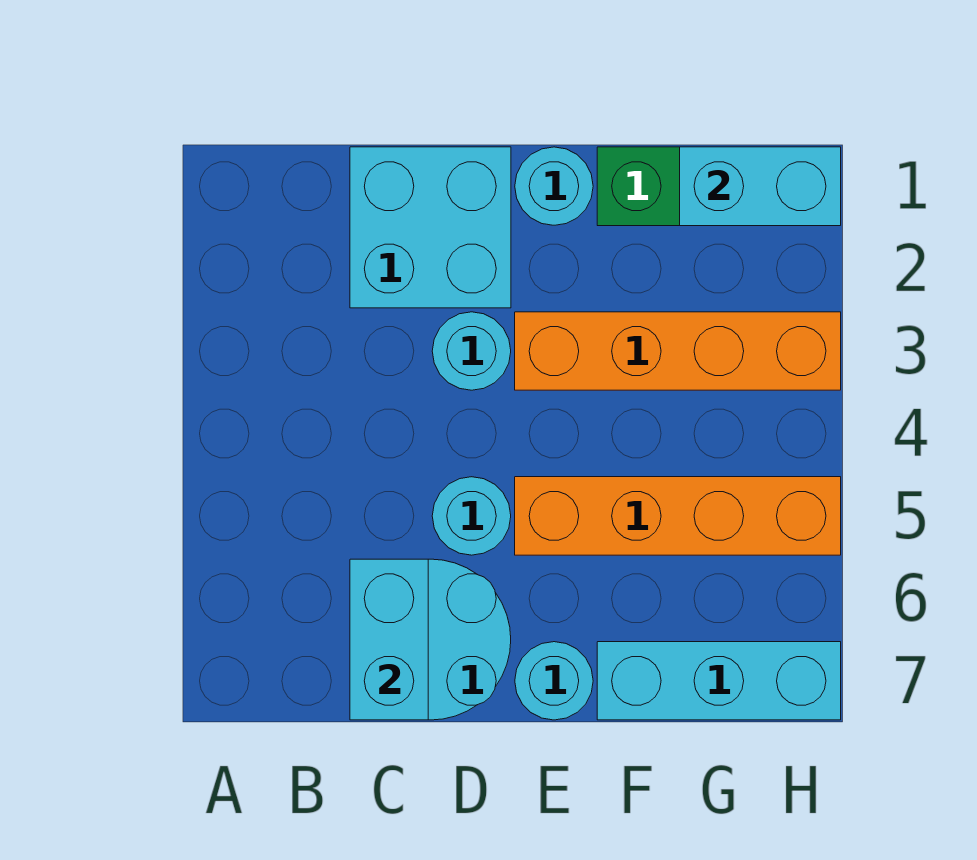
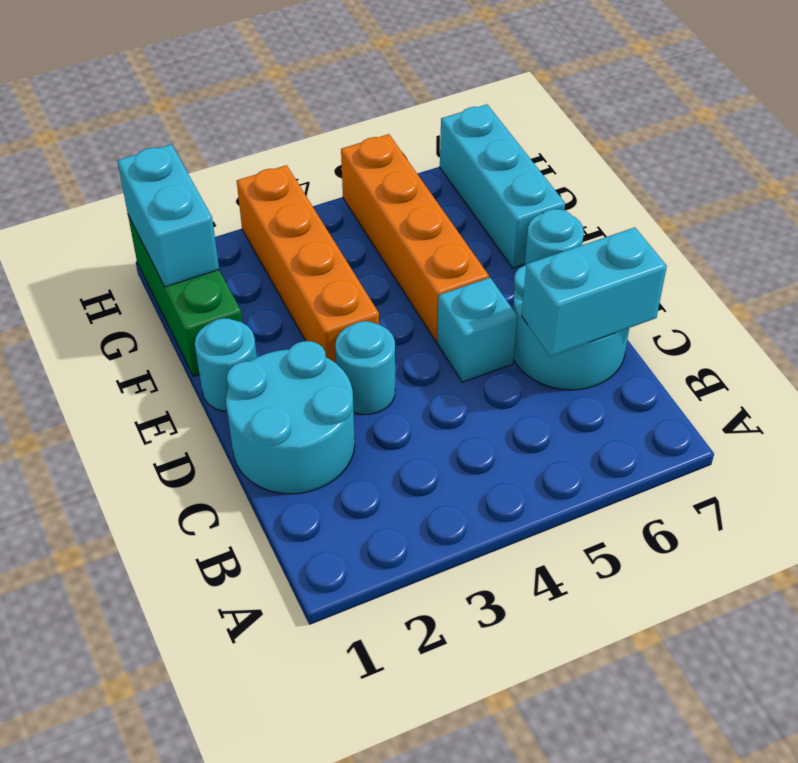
cyan 2x2 brick [350,147,511,308] -> cyan 2x2 round brick [226,341,355,494]
cyan 1x1 round brick [432,477,511,555] -> cyan 1x1 brick [437,278,517,382]

